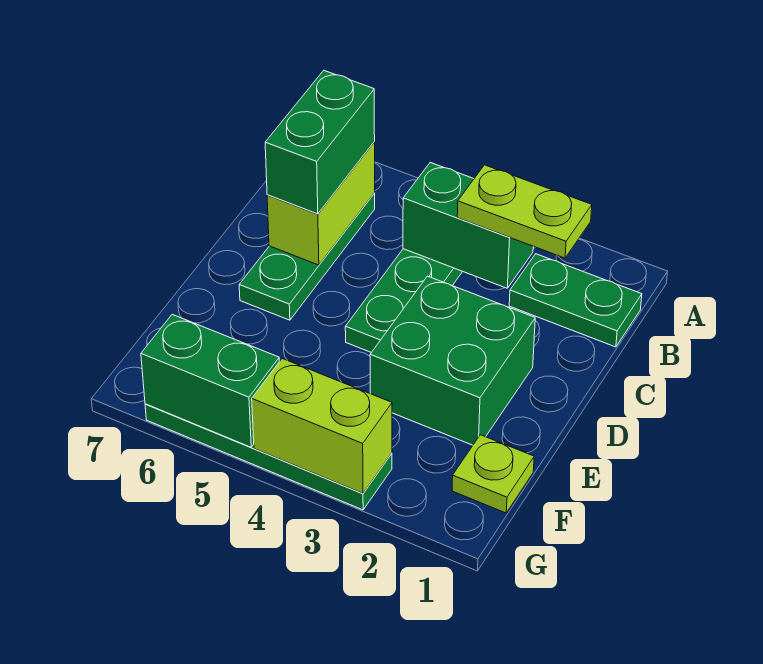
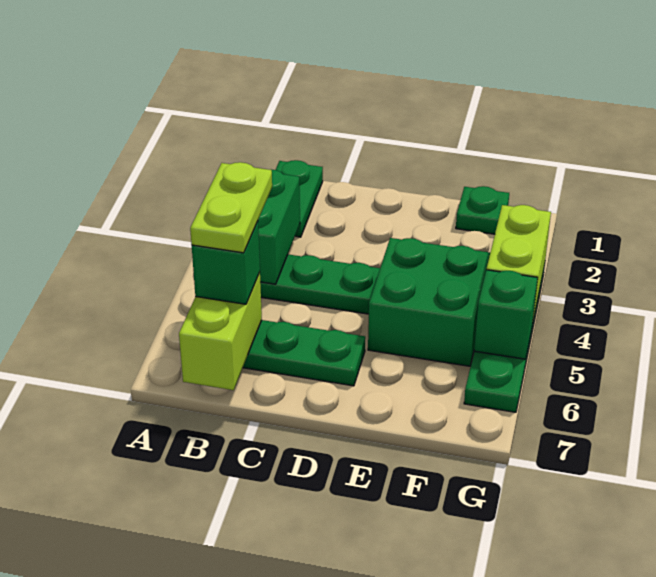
lime 1x2 plate [457,165,592,258] -> lime 1x2 plate moved to [190,162,272,253]
lime 1x2 brick [267,142,375,265] -> lime 1x2 brick turned to [179,273,262,390]
green 1x2 brick [265,71,375,214] -> green 1x1 brick [192,221,260,304]
green 2x2 brick [370,276,535,445] -> green 2x2 brick moved to [368,238,490,366]
lime 1x1 plate [452,435,534,513] -> green 1x1 plate [456,186,509,234]
green 1x2 brick [141,314,279,447] -> green 1x1 brick [474,270,538,359]

